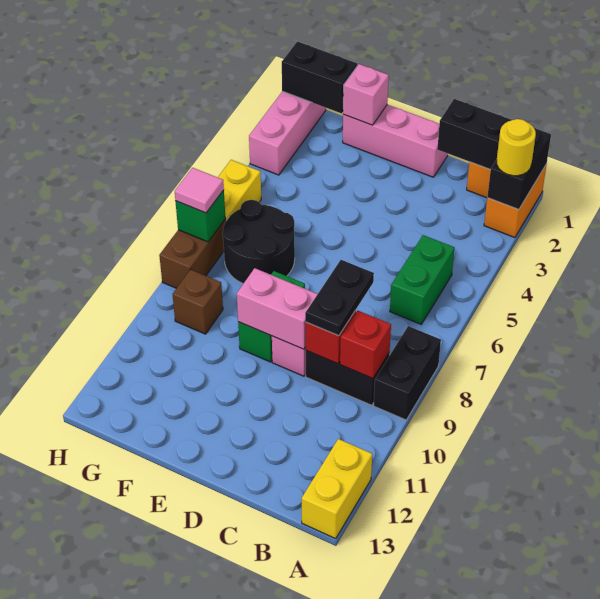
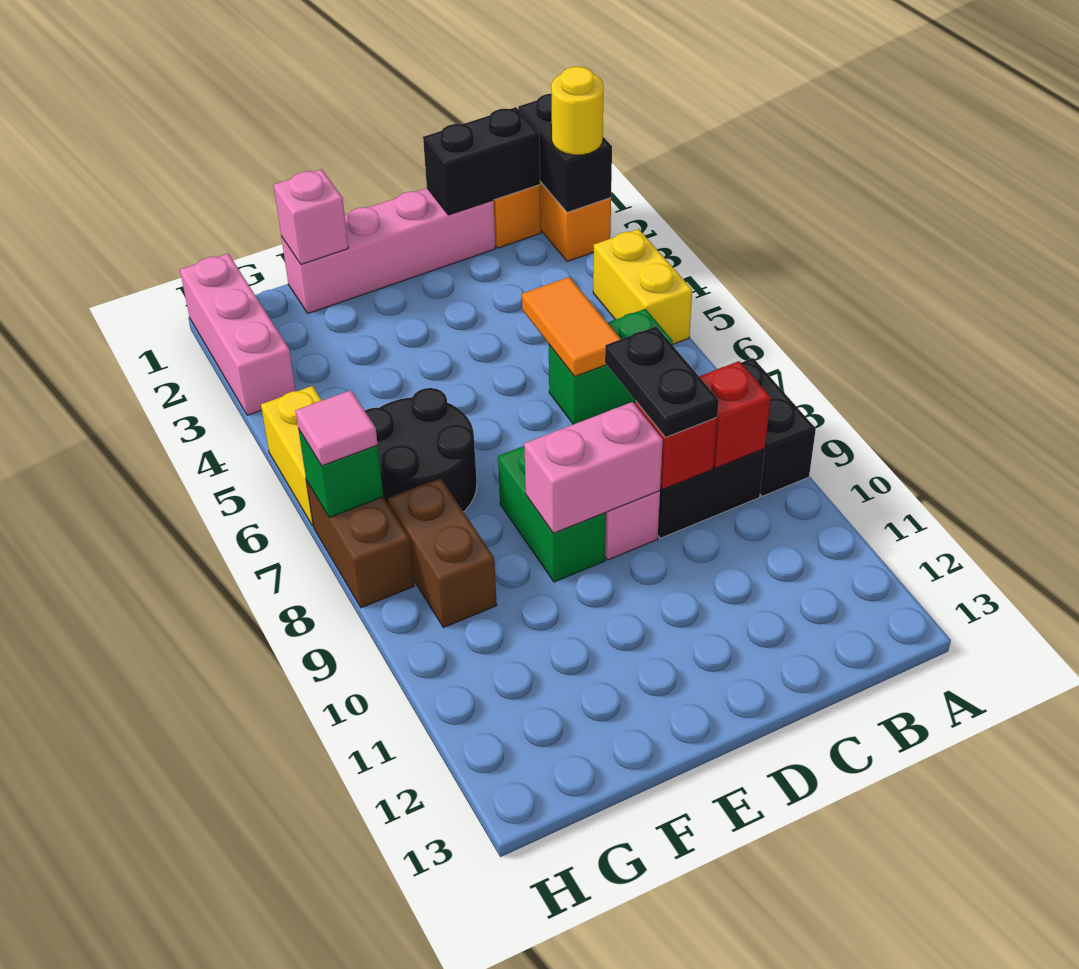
yellow 1x2 brick [302,439,372,539] -> yellow 1x2 brick moved to [593,229,692,345]
green 1x2 brick [390,235,455,324] -> green 1x2 brick turned to [549,309,673,424]
none -> orange 1x2 tile [522,277,620,377]
pink 1x3 brick [343,105,448,177] -> pink 1x4 brick [281,188,495,314]
black 1x2 brick [282,41,357,113] -> none
brown 1x1 brick [172,270,223,334] -> brown 1x2 brick [388,478,497,628]

